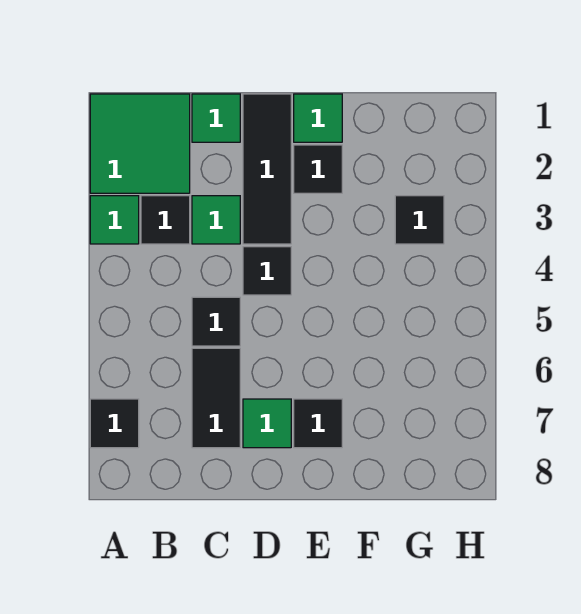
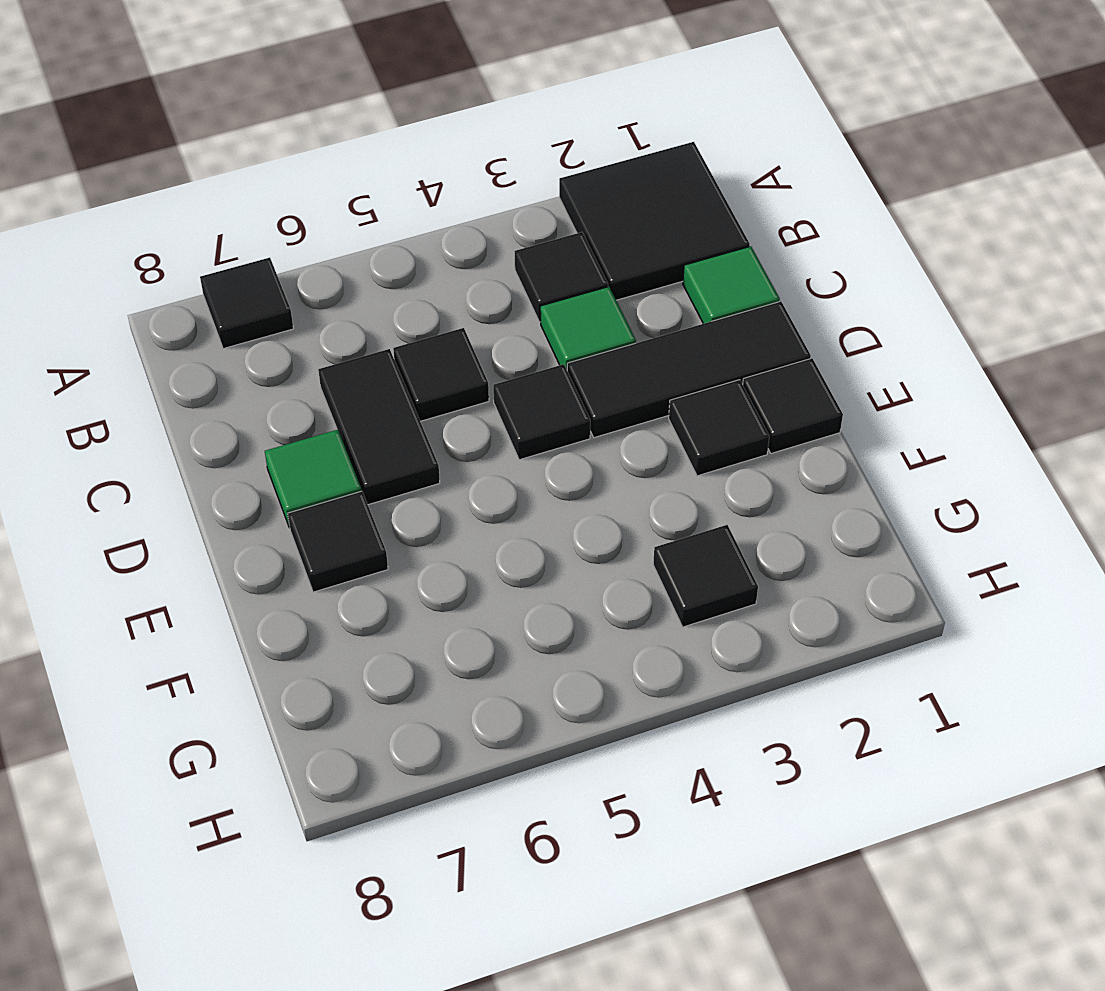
green 2x2 tile [90,94,190,193] -> black 2x2 tile [559,142,750,300]
green 1x1 tile [90,196,139,244] -> none
black 1x2 tile [192,348,240,448] -> black 1x2 tile turned to [318,349,440,505]
green 1x1 tile [294,94,342,142] -> black 1x1 tile [743,358,843,453]

